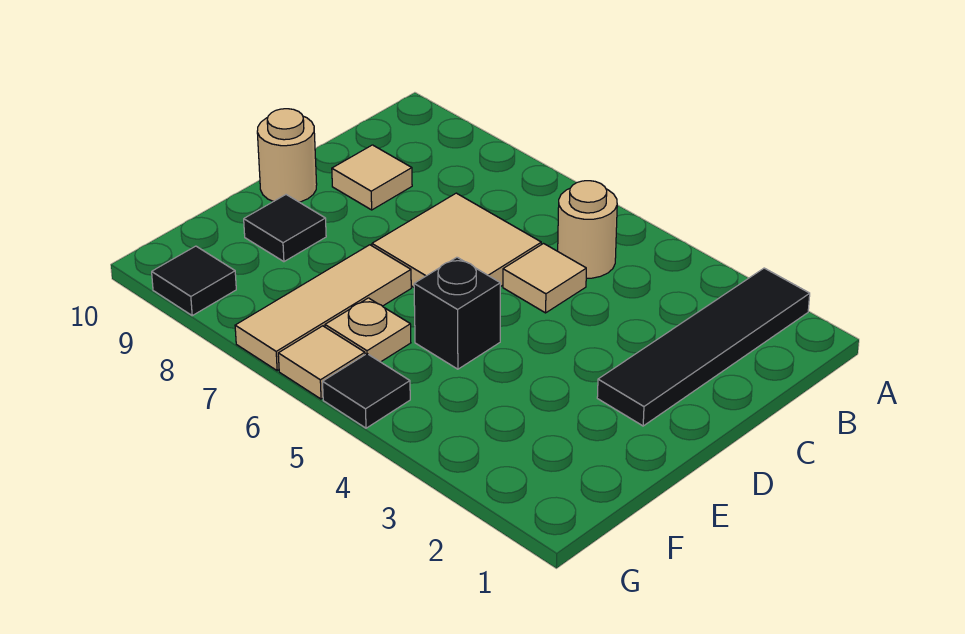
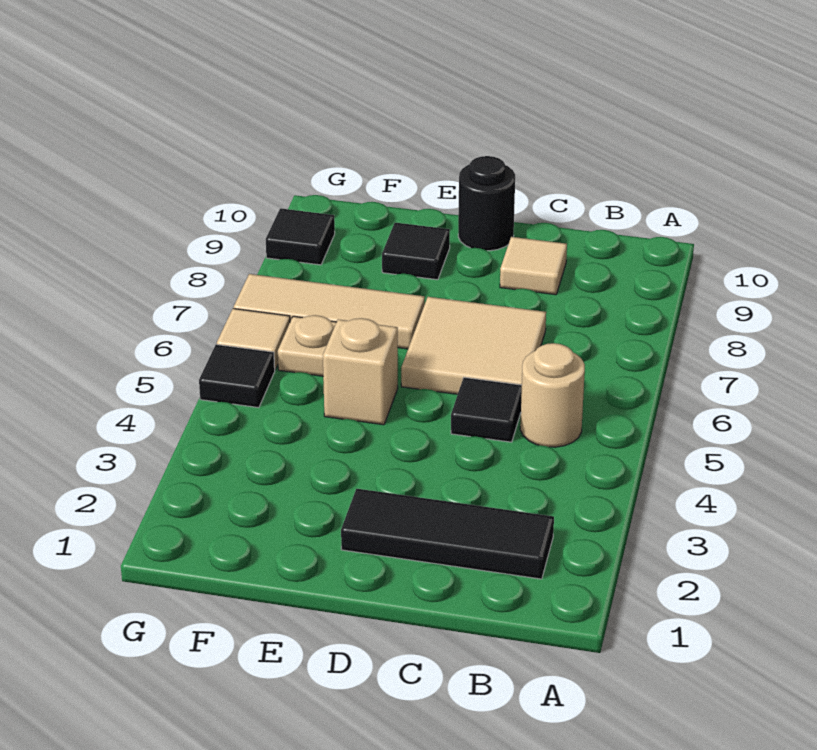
black 1x4 tile [597,268,810,426] -> black 1x3 tile [341,489,554,579]
tan 1x1 tile [503,244,586,313] -> black 1x1 tile [451,377,522,442]
tan 1x1 round brick [257,109,317,202] -> black 1x1 round brick [458,156,515,251]
black 1x1 brick [414,257,500,369] -> tan 1x1 brick [323,318,398,425]

